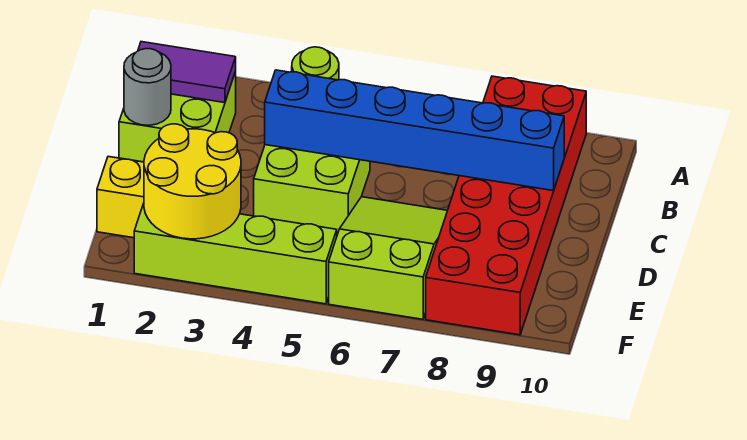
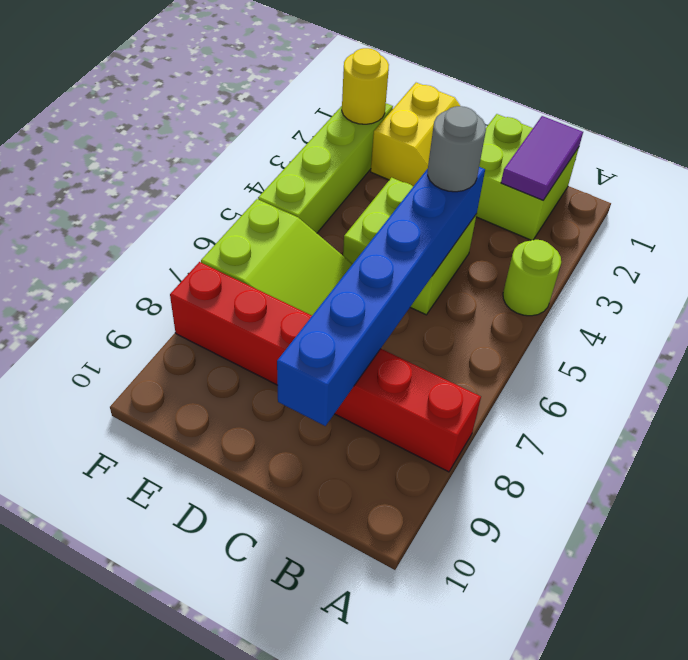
red 2x6 brick [426,76,586,335] -> red 1x6 brick [170,262,481,472]
grey 1x1 round brick [124,49,171,125] -> grey 1x1 round brick moved to [428,106,486,192]
yellow 2x2 round brick [144,124,241,239] -> yellow 1x1 round brick [342,48,389,124]

